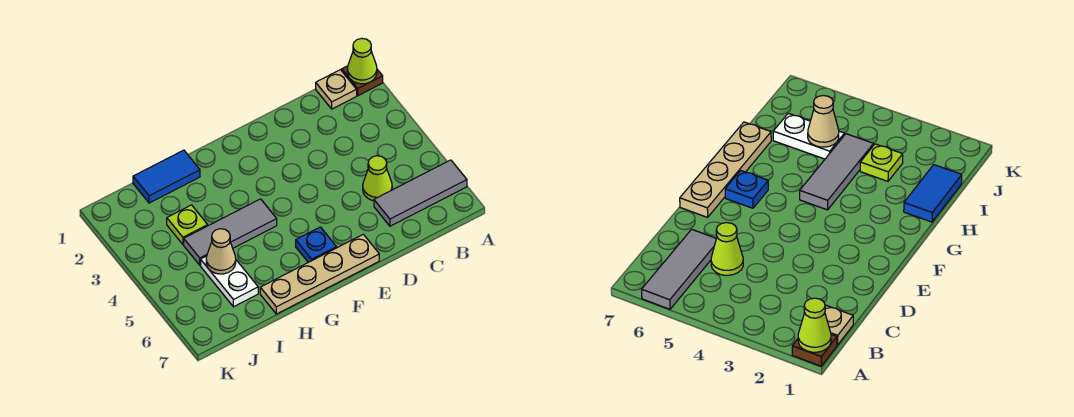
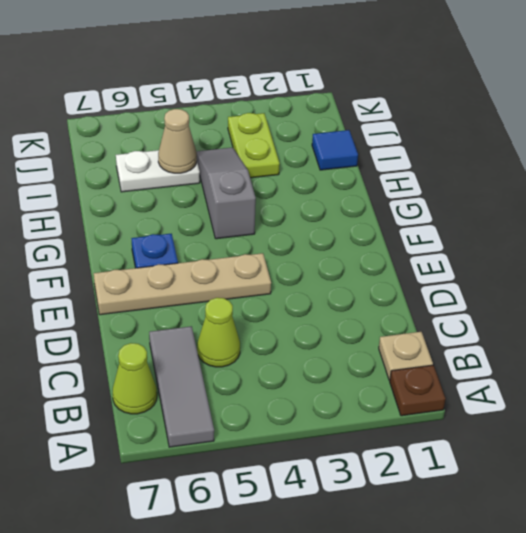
lime 1x1 cone [347,38,377,84] -> lime 1x1 cone moved to [113,343,157,414]
tan 1x4 plate [260,234,379,314] -> tan 1x4 plate turned to [94,253,271,315]
grey 1x3 tile [184,199,277,265] -> grey 1x3 slope [196,147,256,239]
blue 1x2 tile [133,150,200,203] -> blue 1x1 tile [312,130,358,170]
lime 1x1 plate [167,205,208,244] -> lime 1x2 plate [228,113,280,178]

